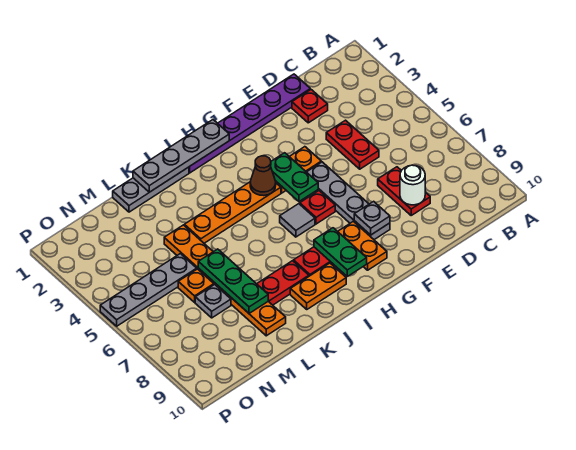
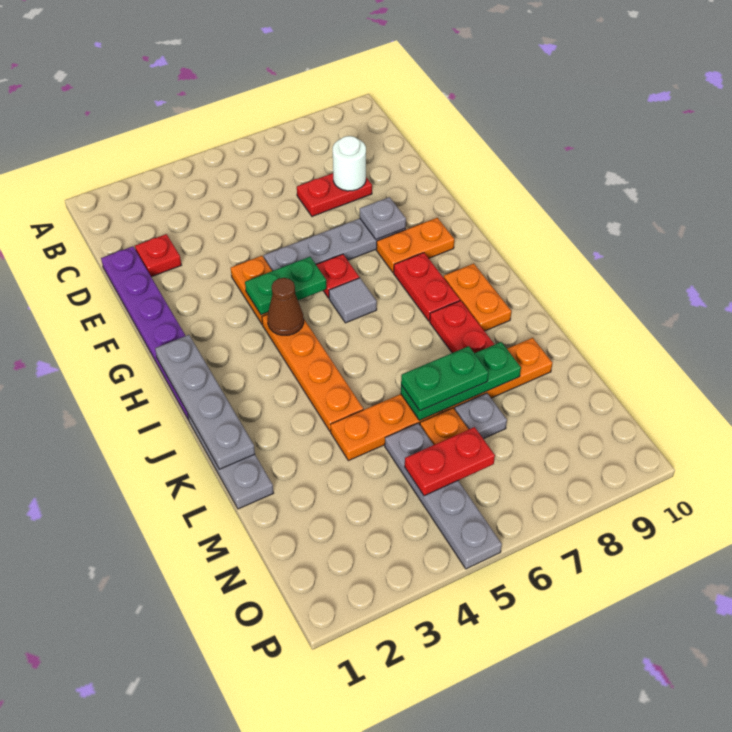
red 1x2 plate [326,120,379,169] -> red 1x2 plate moved to [405,427,495,496]
green 1x2 plate [314,228,367,276] -> green 1x2 plate moved to [401,346,488,411]

